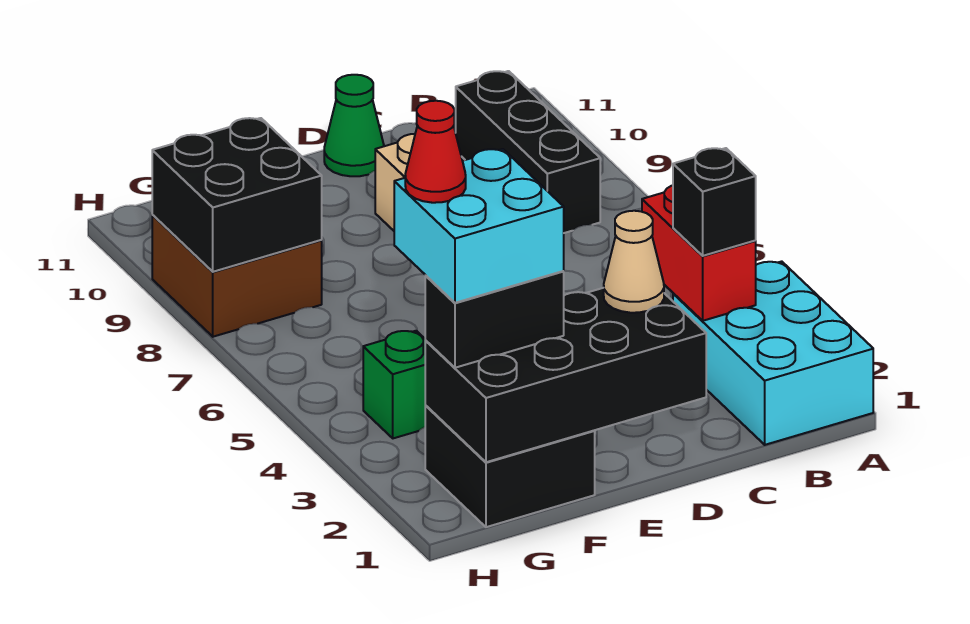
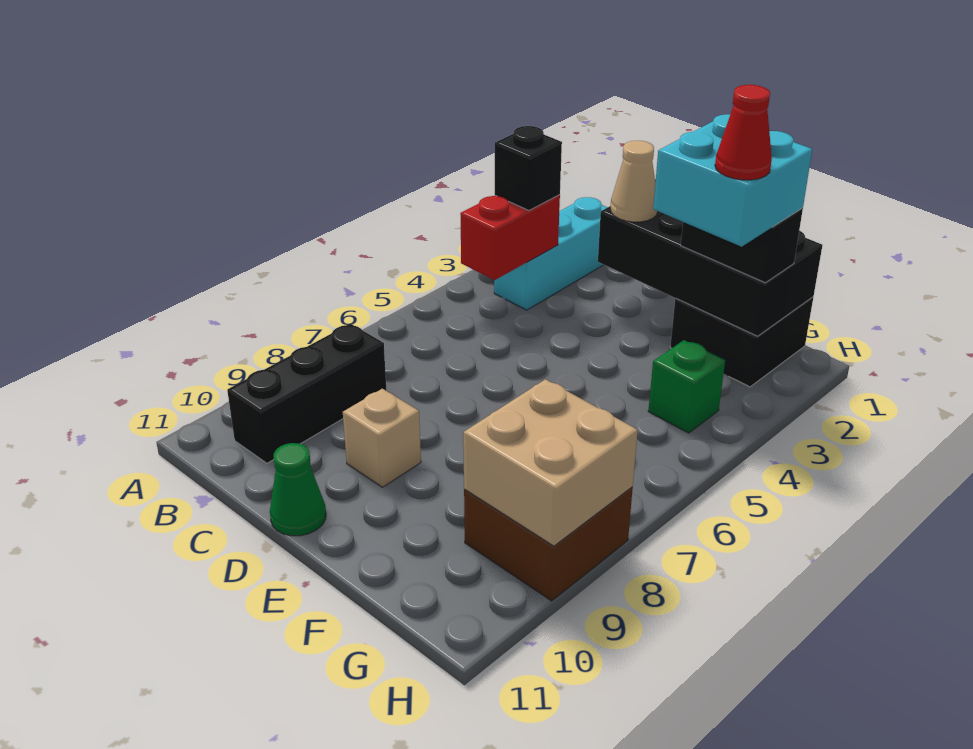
cyan 2x3 brick [673,261,873,445] -> cyan 1x3 brick [494,197,607,310]
black 2x2 brick [152,118,322,272] -> tan 2x2 brick [463,379,638,546]

